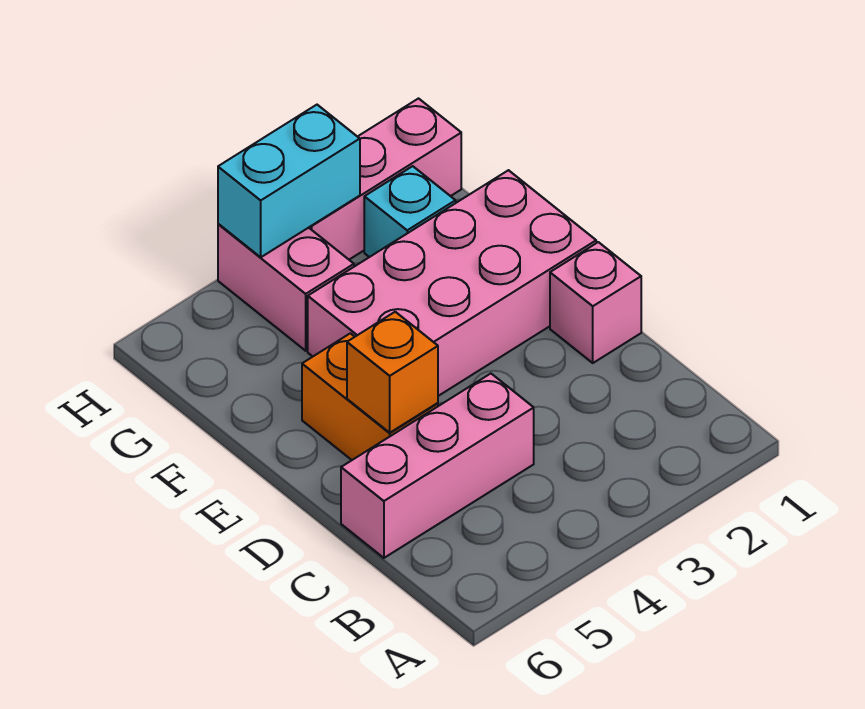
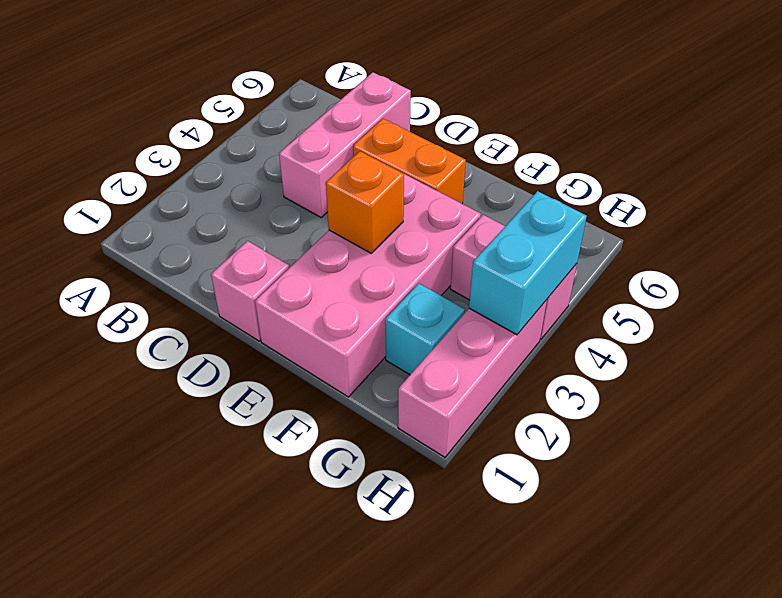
orange 1x1 brick [347,312,438,433] -> orange 1x1 brick moved to [326,151,404,253]

